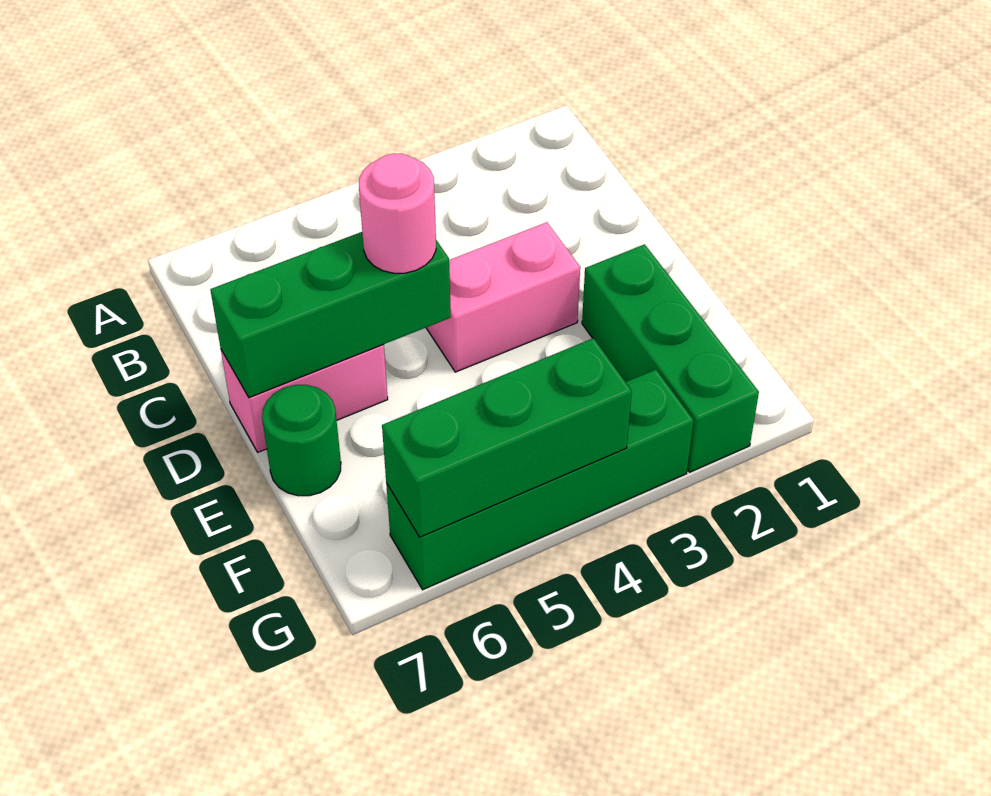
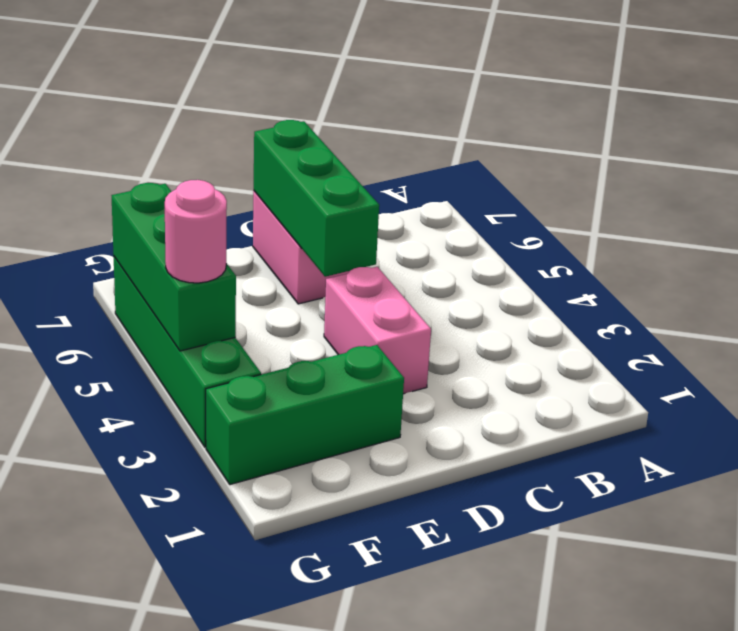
pink 1x1 round brick [359,153,436,273] -> pink 1x1 round brick moved to [165,180,227,283]
green 1x1 round brick [262,385,341,496] -> none

